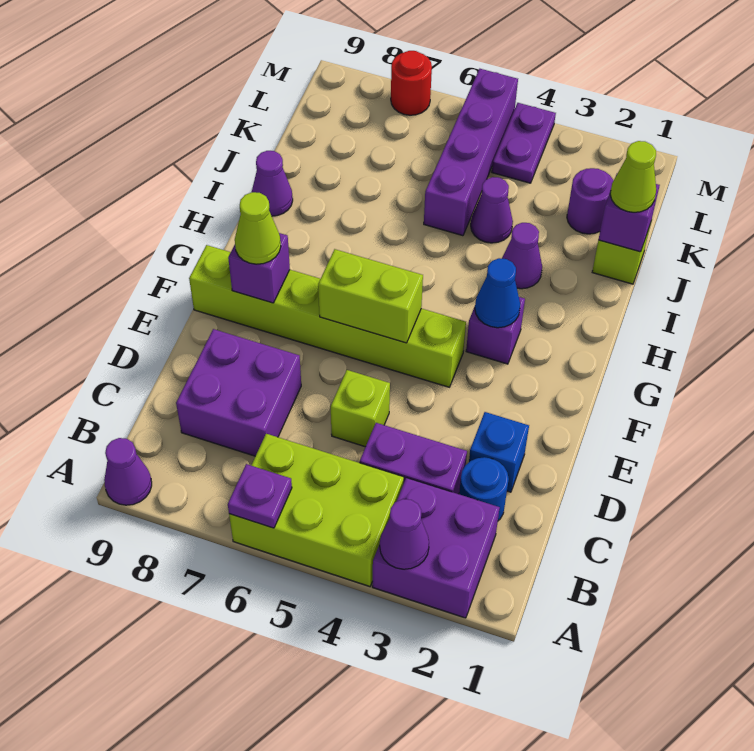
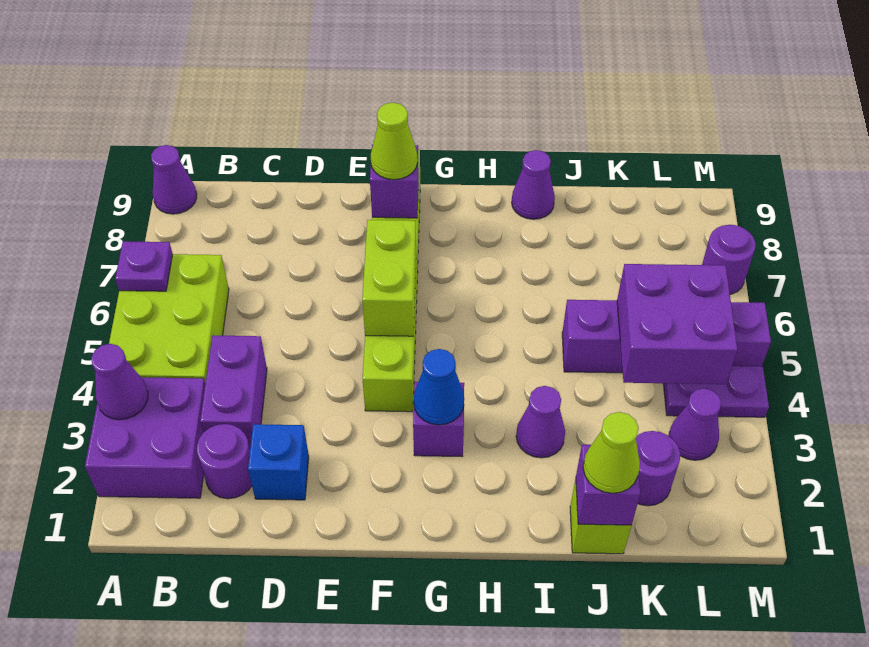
blue 1x1 round brick [459,457,509,521] -> purple 1x1 round brick [197,424,252,499]
purple 2x2 brick [176,329,301,456] -> purple 2x2 brick moved to [617,264,737,384]
lime 1x1 brick [331,370,390,447] -> none
purple 1x1 cone [471,177,513,243] -> purple 1x1 cone moved to [669,388,721,460]
red 1x1 round brick [391,51,432,115] -> purple 1x1 round brick [702,225,756,294]

